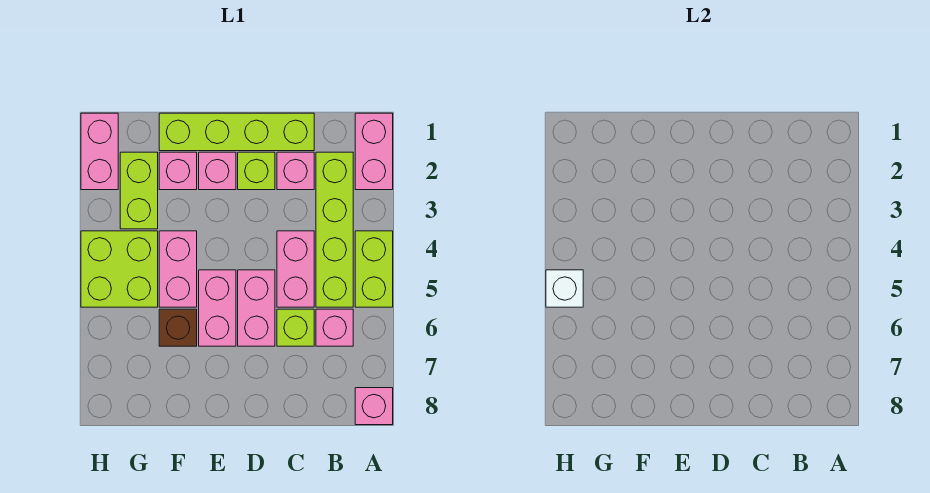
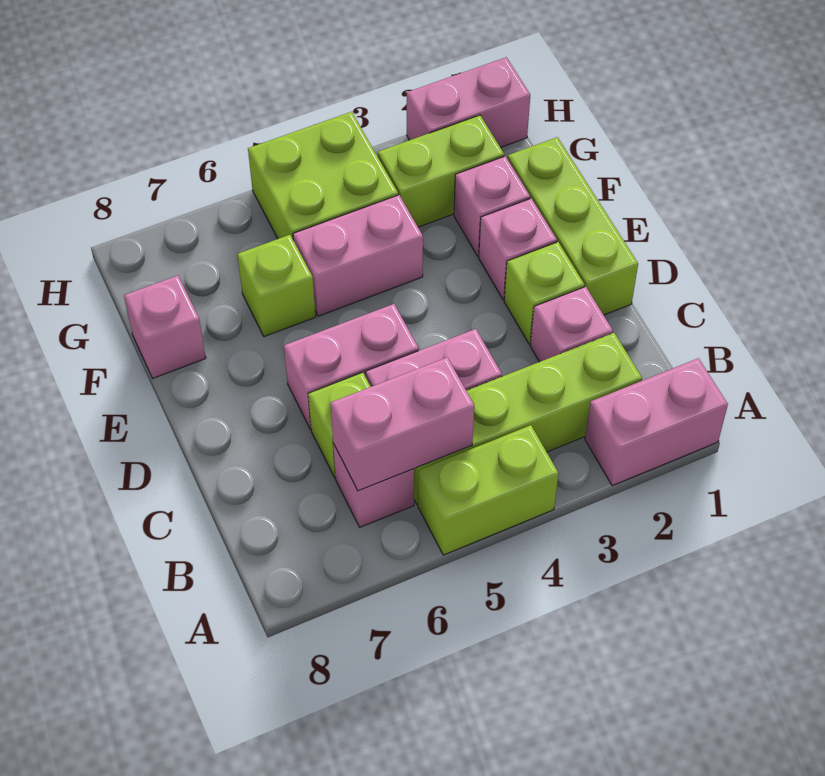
pink 1x1 brick [355,388,393,425] -> pink 1x1 brick moved to [124,276,206,378]
lime 1x4 brick [159,113,314,151] -> lime 1x3 brick [508,137,638,315]
pink 1x2 brick [199,270,236,346] -> pink 1x2 brick moved to [331,357,474,491]
brown 1x1 brick [159,309,197,346] -> lime 1x1 brick [237,235,316,337]
white 1x1 brick [546,270,583,307] -> none

